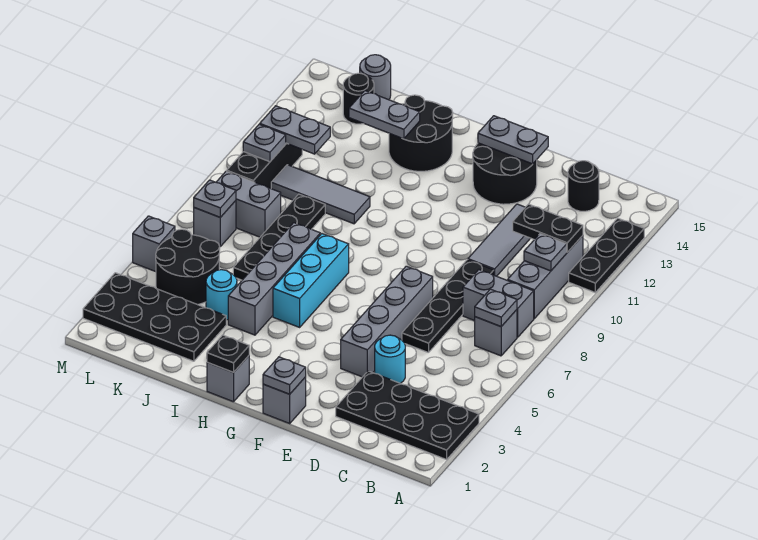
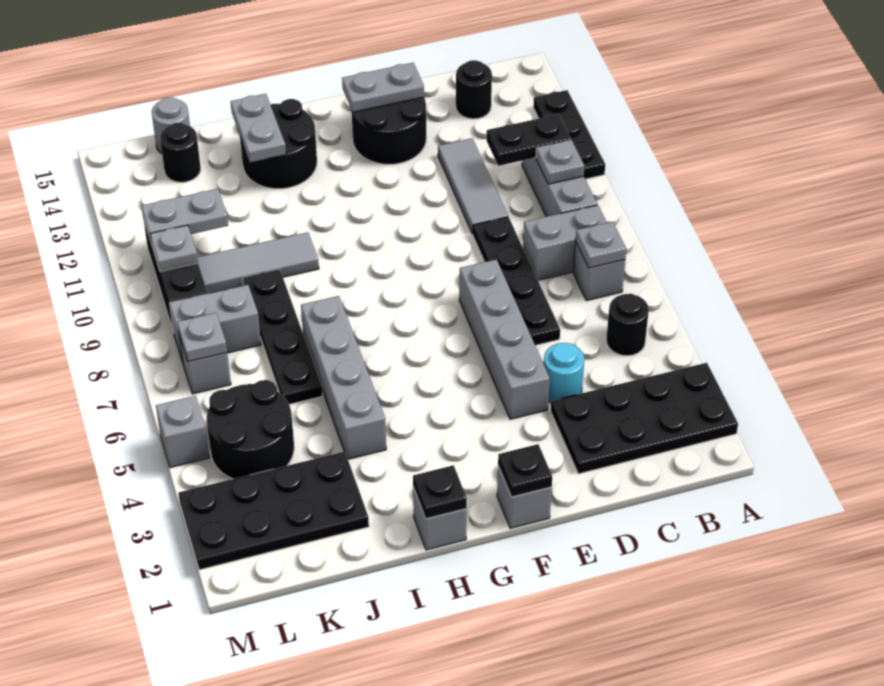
none -> black 1x1 round brick [606,294,649,356]
grey 1x1 plate [263,357,306,394] -> black 1x1 plate [498,444,552,497]
cyan 1x3 brick [273,234,349,327] -> none
grey 1x2 plate [349,91,420,139] -> grey 1x2 plate turned to [231,94,286,162]
cyan 1x1 round brick [206,270,237,320] -> none

